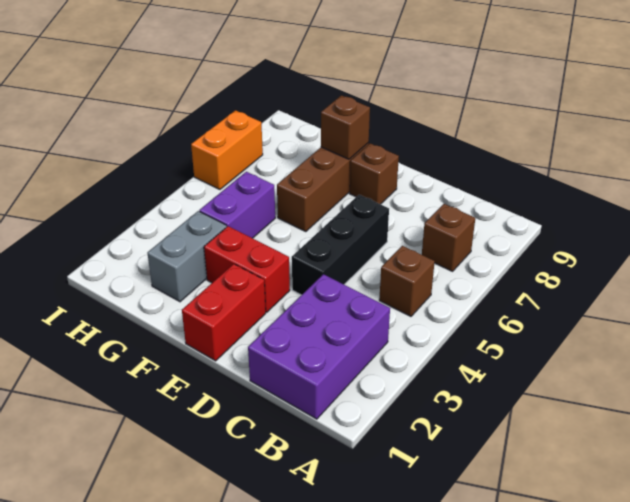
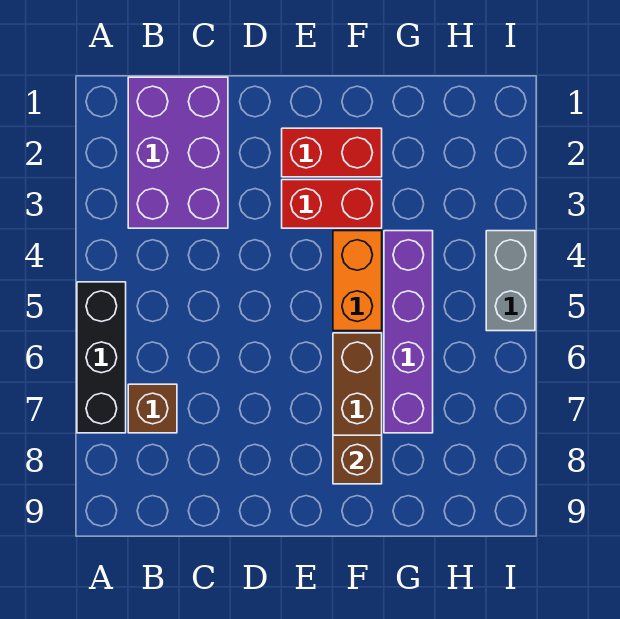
brown 1x1 brick [379,246,435,316] -> none
black 1x3 brick [292,195,389,295] -> black 1x3 brick moved to [77,282,126,433]
red 1x2 brick [182,264,266,361] -> red 1x2 brick turned to [282,128,382,177]
brown 1x1 brick [350,143,399,204] -> none
grey 1x2 brick [147,211,227,302] -> grey 1x2 brick moved to [486,231,535,331]
purple 1x2 brick [199,172,275,238] -> purple 1x4 brick [384,231,433,433]
orange 1x2 brick [191,111,263,189] -> orange 1x2 brick moved to [333,231,382,331]

